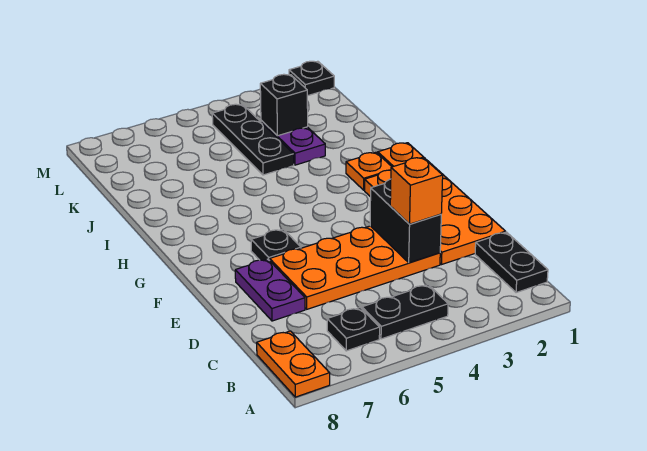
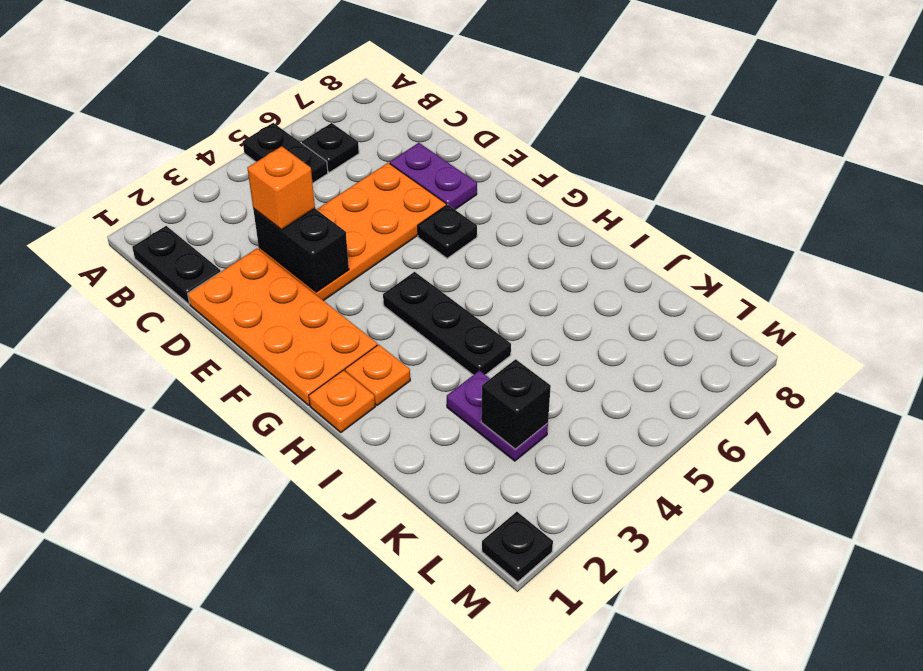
orange 1x2 plate [257,331,330,397] -> none
black 1x2 plate [362,285,448,339] -> black 1x2 plate turned to [243,123,328,183]
black 1x3 plate [212,104,294,175] -> black 1x3 plate moved to [383,272,511,375]

